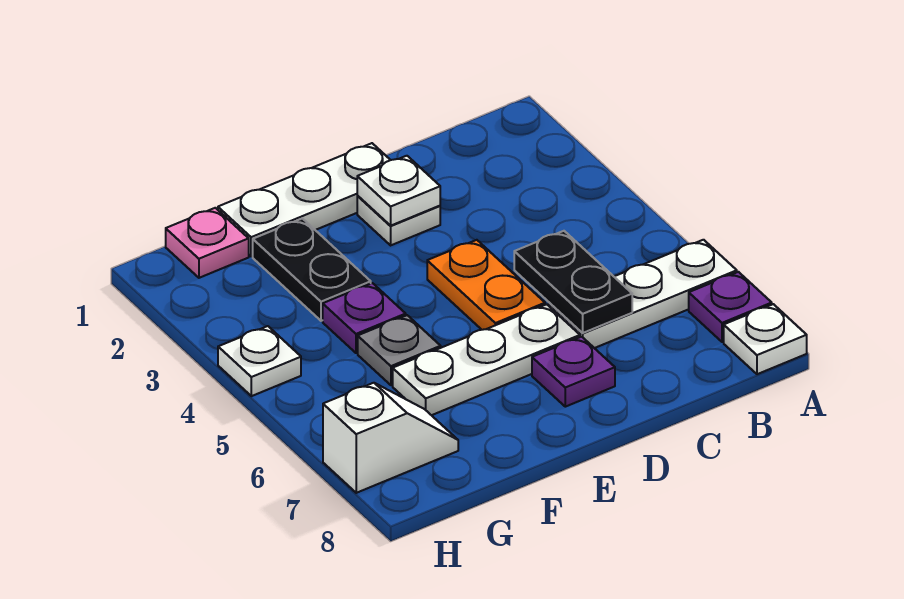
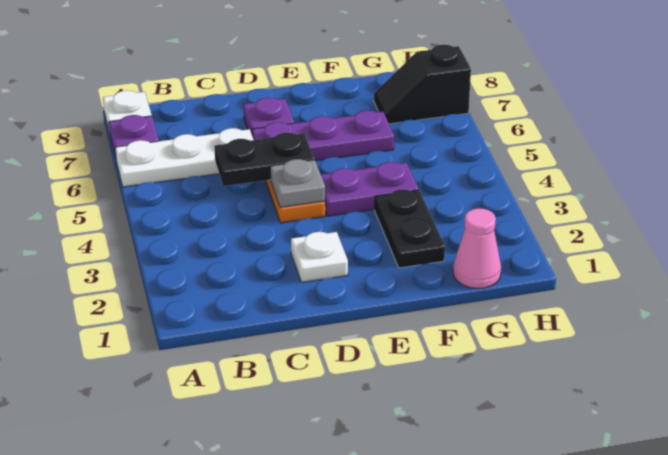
black 1x2 plate [514,231,632,333] -> black 1x2 plate turned to [214,133,314,186]
white 1x3 plate [218,143,390,256] -> none
white 1x1 plate [357,156,440,226] -> none
white 1x3 plate [393,304,580,415] -> purple 1x3 plate [252,110,394,161]
purple 1x1 plate [323,283,406,353] -> purple 1x2 plate [321,162,419,216]
grey 1x1 plate [358,315,441,385] -> grey 1x1 plate moved to [270,159,325,207]
pink 1x1 plate [166,208,249,278] -> pink 1x1 cone [453,208,501,288]
white 1x2 slope [323,383,458,493] -> black 1x2 slope [374,45,471,124]
white 1x1 plate [218,326,301,396] -> none

